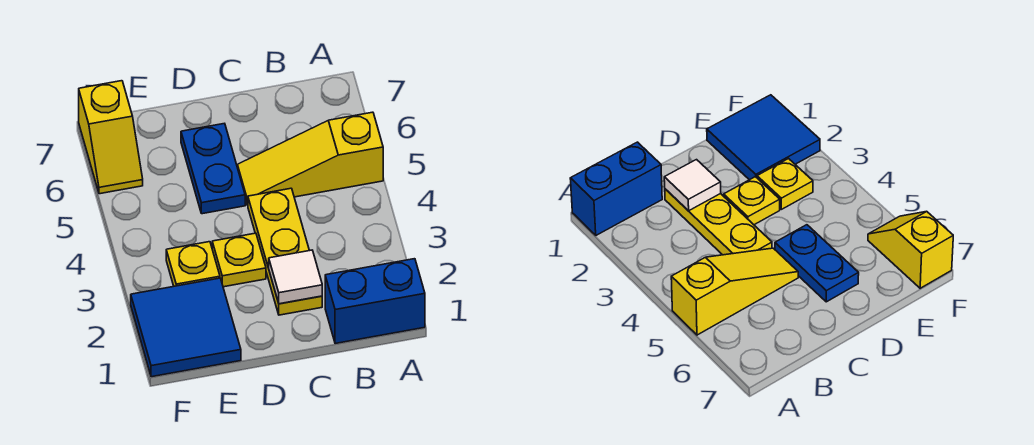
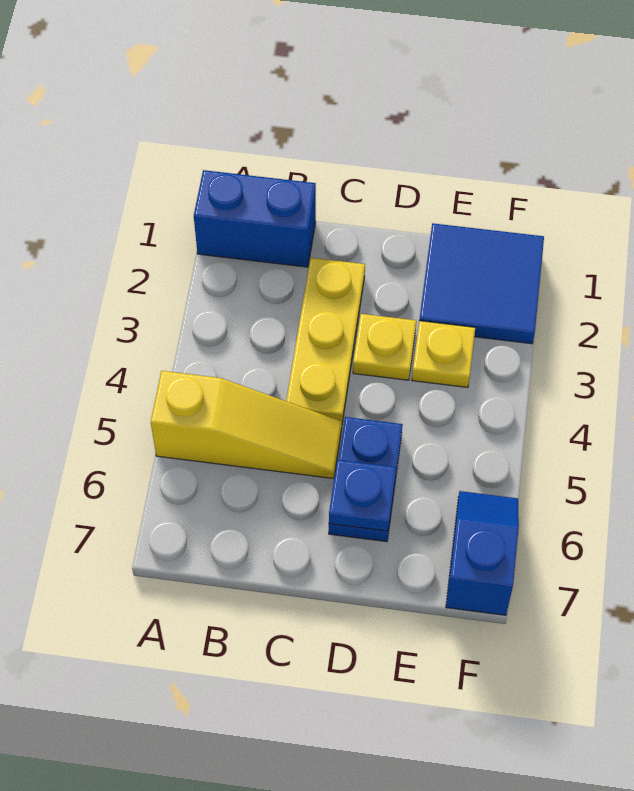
white 1x1 tile [269,250,322,304] -> none
none -> blue 1x1 plate [329,460,396,531]
yellow 1x2 slope [79,81,143,194] -> blue 1x2 slope [446,491,519,615]

